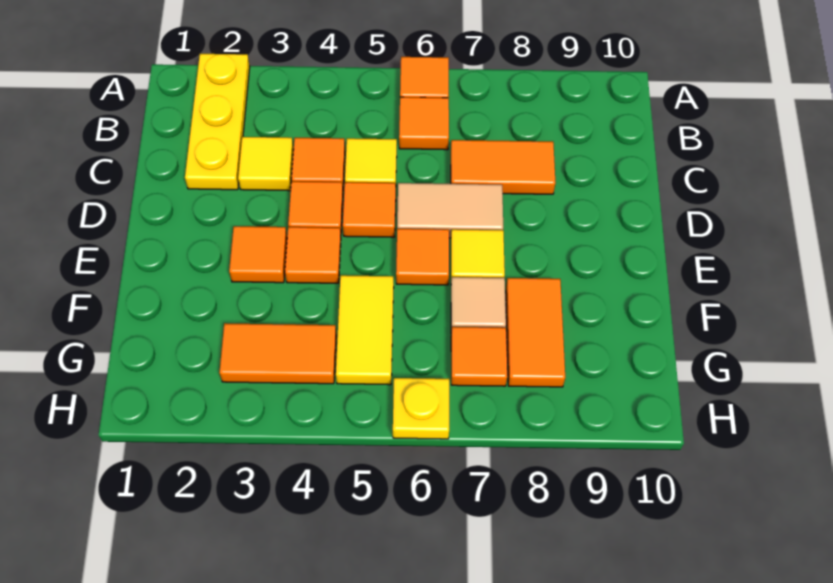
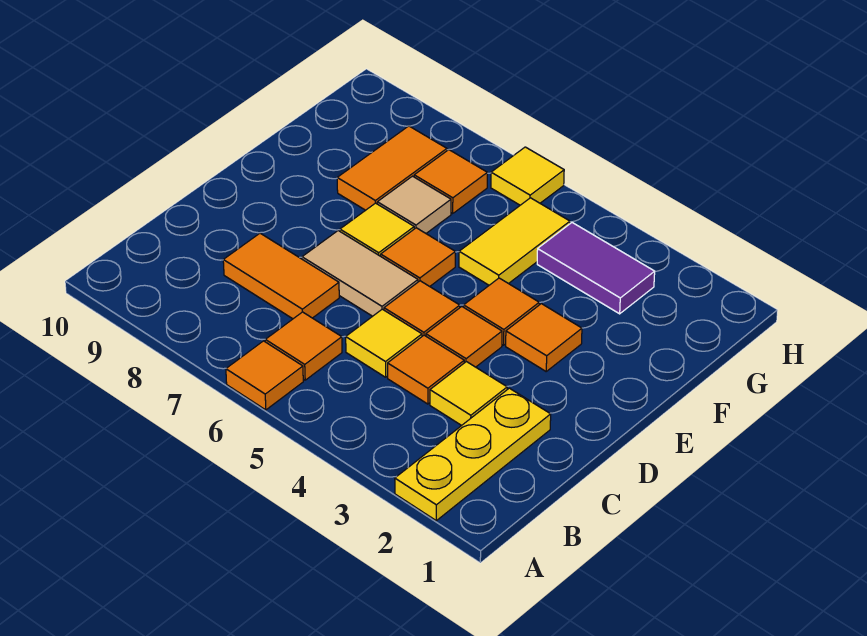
orange 1x2 tile [219,323,336,384] -> purple 1x2 tile [537,223,655,314]
yellow 1x1 plate [393,378,449,439] -> yellow 1x1 tile [491,147,564,205]

